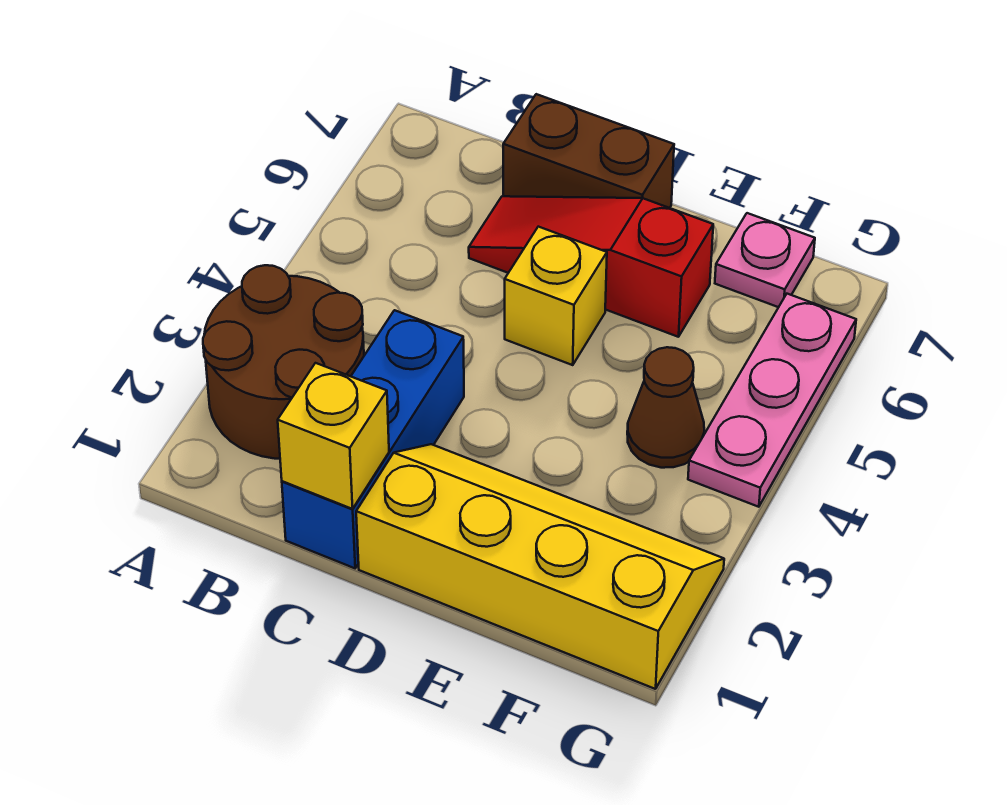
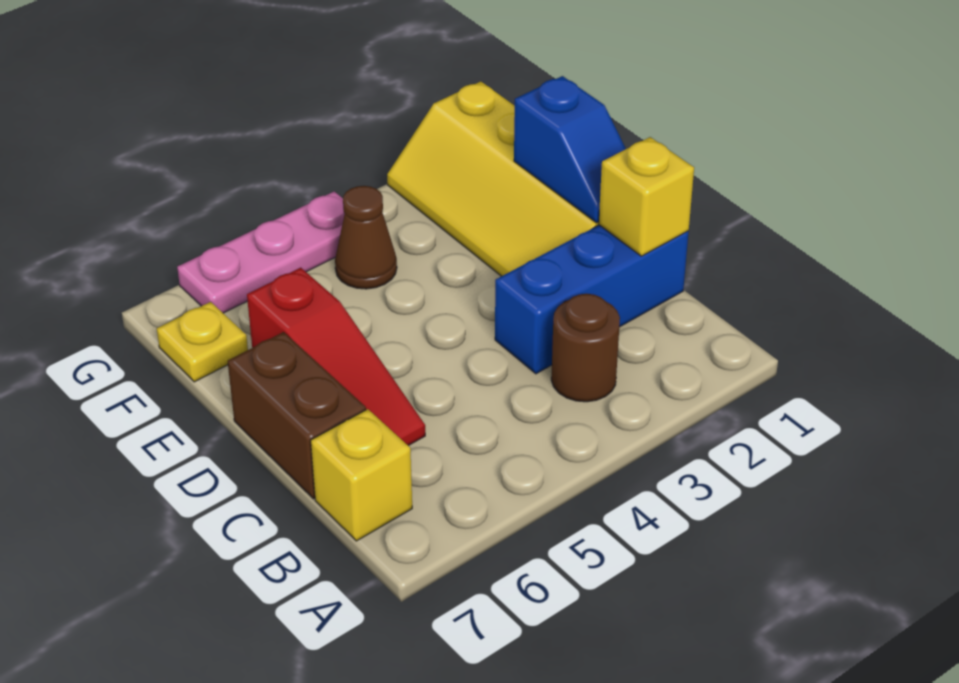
brown 2x2 round brick [203,265,364,459] -> brown 1x1 round brick [551,294,620,402]
none -> blue 1x2 slope [514,76,626,223]
yellow 1x1 brick [505,227,607,365] -> yellow 1x1 brick moved to [311,409,412,541]
pink 1x1 plate [715,213,815,307] -> yellow 1x1 plate [157,302,248,382]

